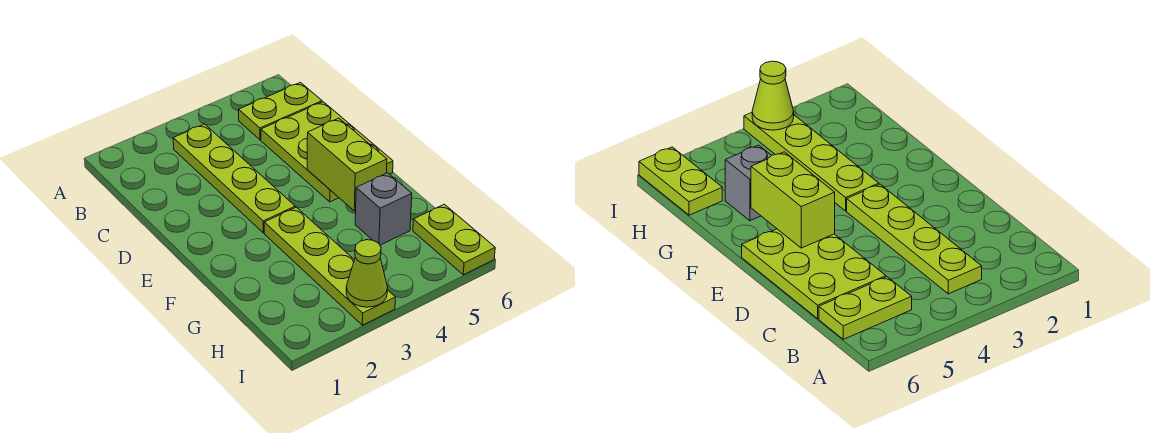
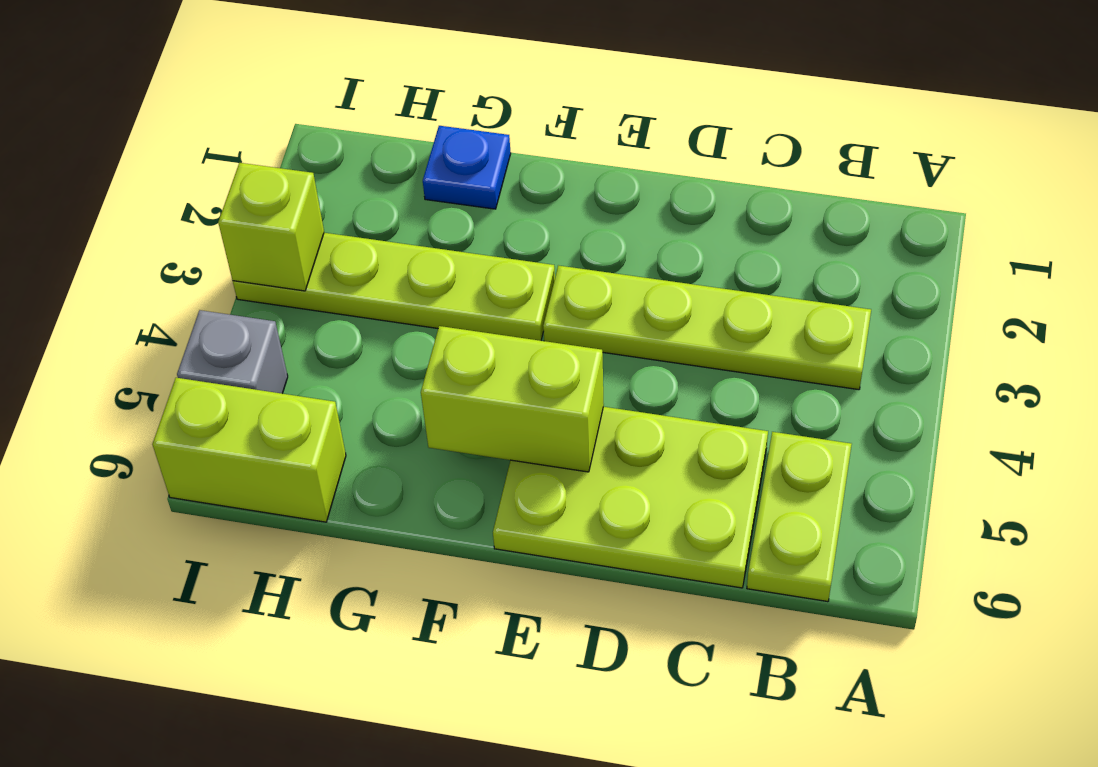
none -> blue 1x1 plate [423,126,511,209]
grey 1x1 brick [355,173,412,245] -> grey 1x1 brick moved to [177,310,288,394]
lime 1x2 plate [413,204,495,275] -> lime 1x2 brick [152,378,346,522]
lime 1x1 cone [346,240,387,307] -> lime 1x1 brick [218,163,324,291]

